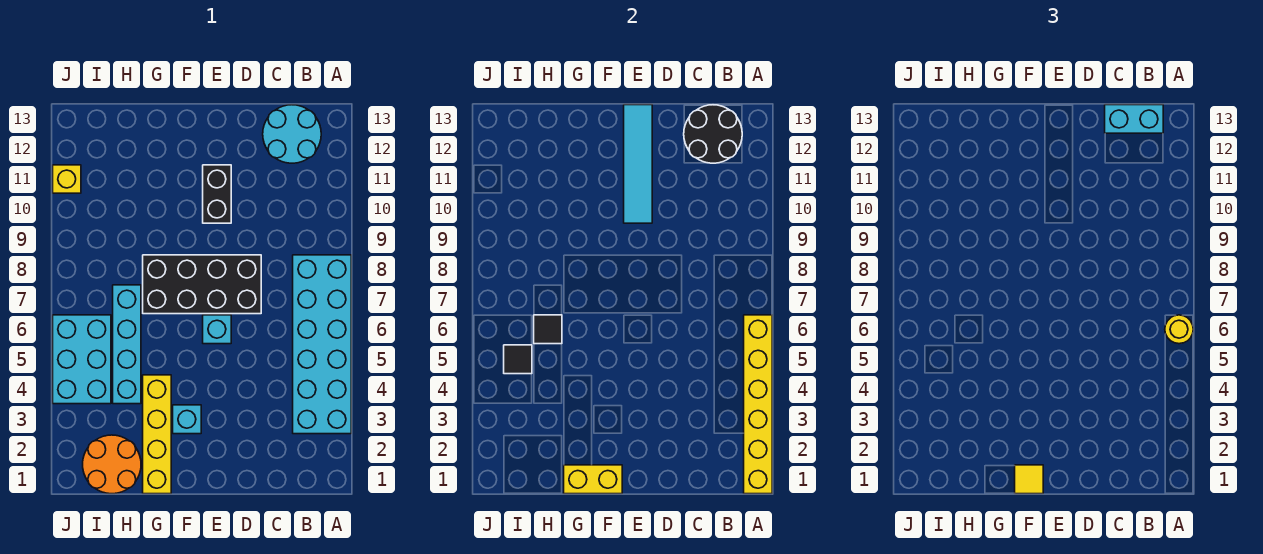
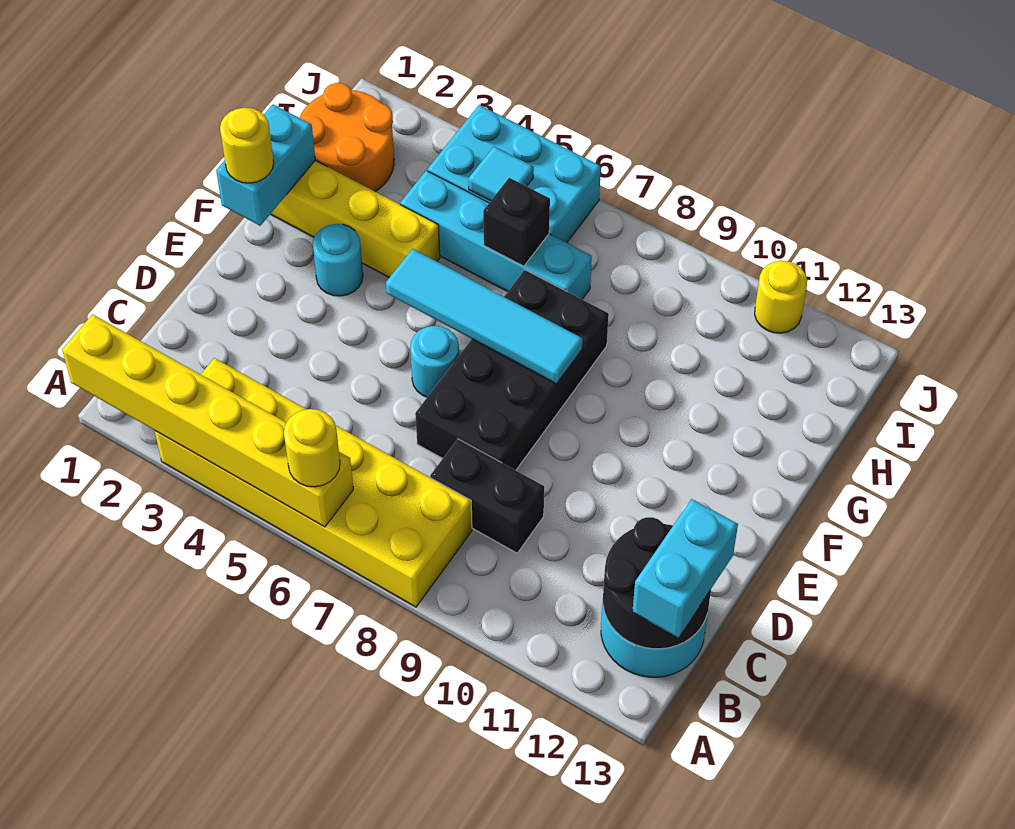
cyan 2x6 brick [293,255,351,434] -> yellow 2x6 brick [155,358,472,607]
cyan 1x1 brick [203,315,231,344] -> cyan 1x1 round brick [410,326,459,397]
black 1x2 brick [203,165,231,223] -> black 1x2 brick moved to [430,439,544,553]
cyan 1x4 tile [624,105,652,223] -> cyan 1x4 tile moved to [386,249,583,384]
yellow 1x2 brick [564,465,622,494] -> cyan 1x2 brick [216,105,315,226]
yellow 1x1 tile [1015,465,1043,494] -> yellow 1x1 round brick [220,108,274,183]
cyan 1x1 brick [173,405,201,434] -> cyan 1x1 round brick [313,224,363,296]
black 1x1 tile [534,315,562,344] -> black 1x1 brick [483,178,550,266]
black 1x1 tile [504,345,532,374] -> cyan 1x1 tile [468,147,534,201]
yellow 1x1 brick [53,165,81,193] -> yellow 1x1 round brick [755,261,807,333]

